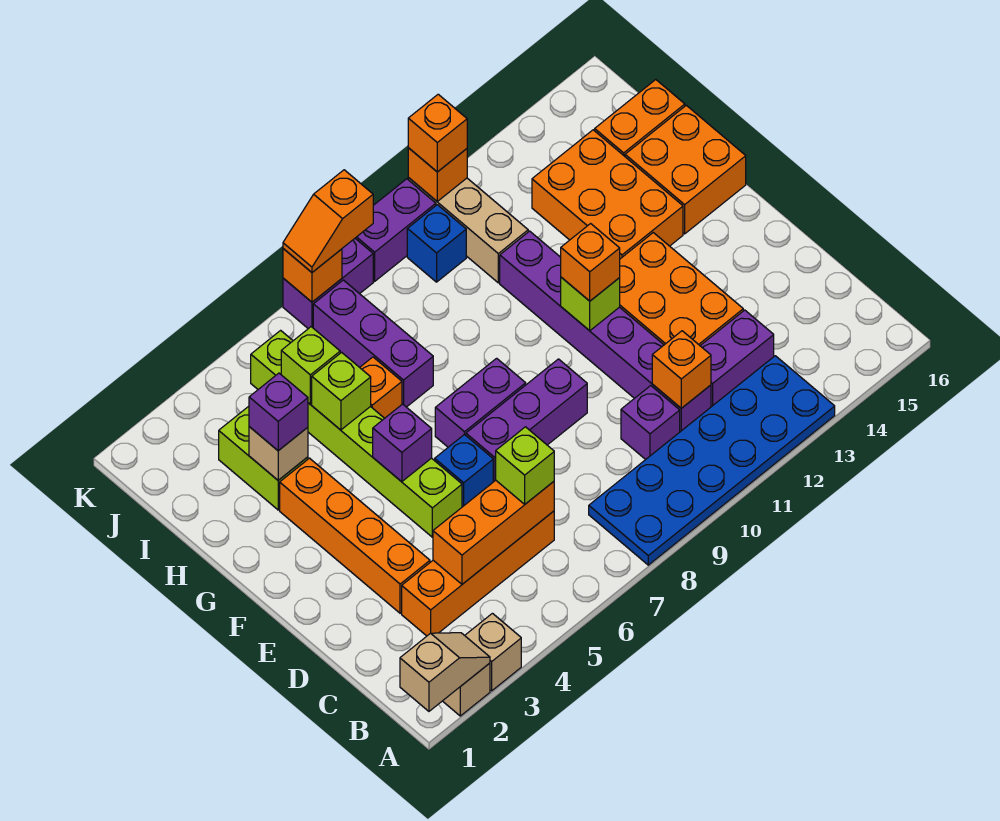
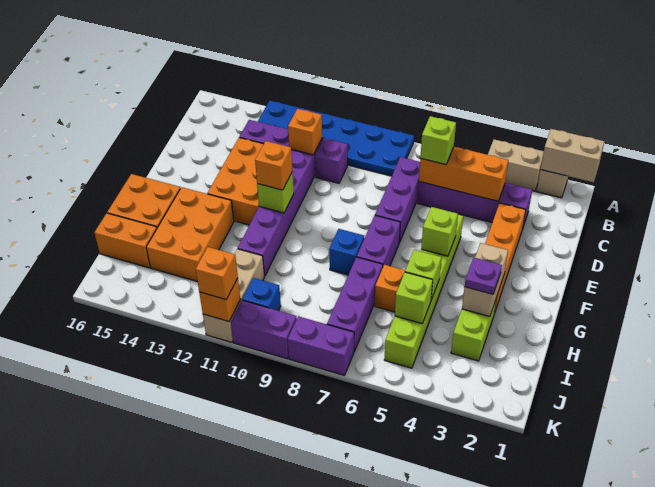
tan 1x2 slope [400,633,490,711] -> tan 1x2 brick [541,129,604,182]
tan 1x1 brick [465,613,521,691] -> tan 1x2 brick [488,139,544,191]
orange 1x4 brick [402,511,554,636] -> purple 1x4 brick [417,182,532,227]
blue 1x1 brick [435,434,493,507] -> blue 1x1 brick moved to [329,229,364,275]
purple 1x3 brick [466,359,587,482] -> purple 1x3 brick turned to [375,157,420,242]
purple 1x1 brick [373,404,432,482] -> lime 1x1 brick [421,207,458,256]
purple 1x2 brick [435,358,526,447] -> purple 1x2 brick turned to [357,216,400,266]
tan 1x1 brick [249,427,308,480] -> tan 1x2 brick [462,243,508,316]
purple 1x1 brick [249,373,308,451] -> purple 1x1 plate [465,258,502,294]
orange 1x1 brick [283,249,342,302] -> none
orange 1x2 slope [283,170,373,272] -> none

